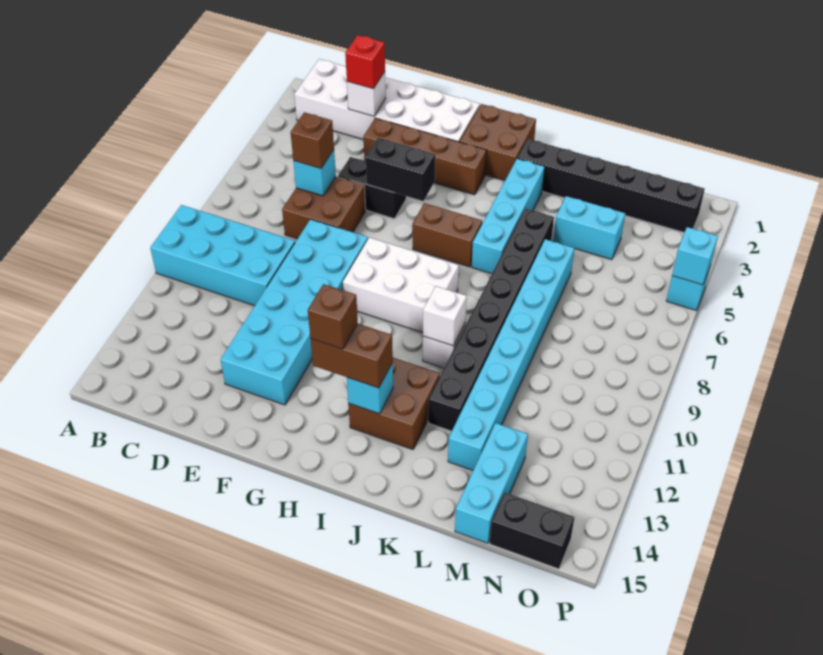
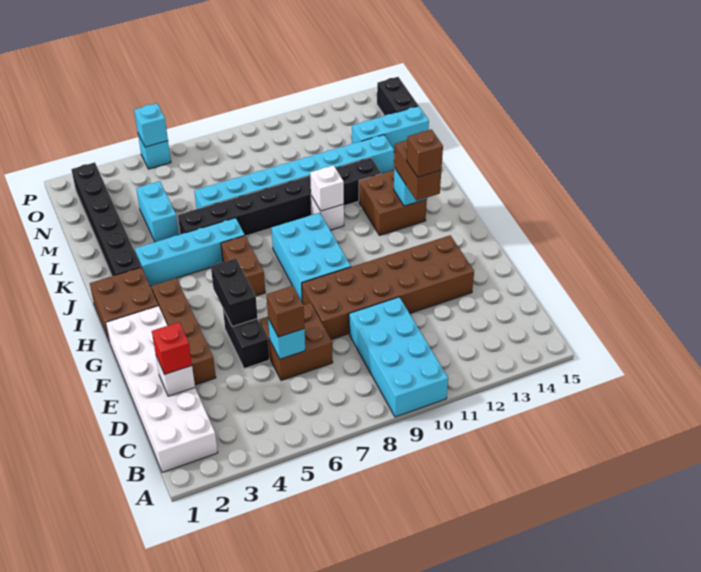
cyan 2x6 brick [221,219,368,405] -> brown 2x6 brick [302,235,474,340]
white 2x3 brick [343,237,459,333] -> cyan 2x3 brick [272,213,351,302]

